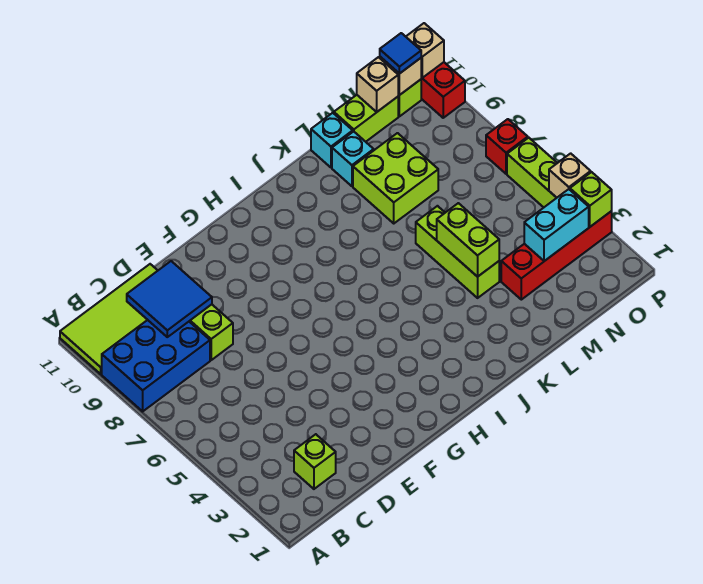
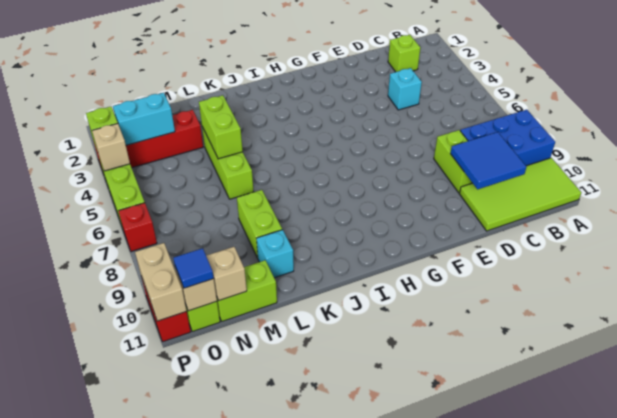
lime 2x2 brick [353,133,438,223] -> lime 1x2 brick [237,190,282,258]
cyan 1x1 brick [311,113,353,168] -> cyan 1x1 brick moved to [388,68,422,110]
tan 1x1 brick [406,23,444,78] -> tan 1x2 brick [135,243,187,321]

